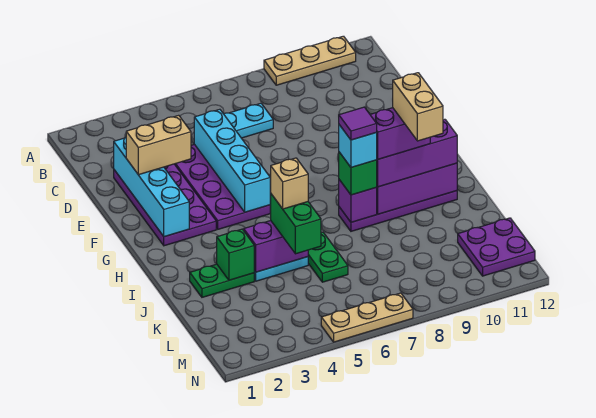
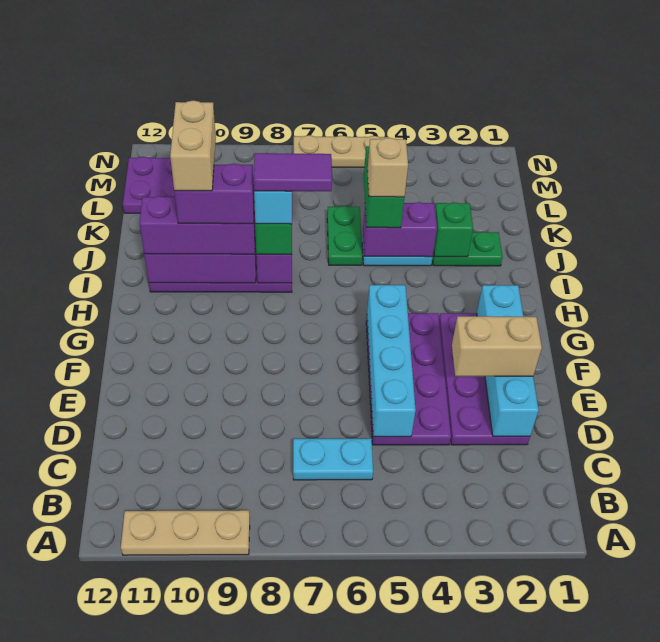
purple 1x1 tile [339,107,377,140] -> purple 1x2 tile [254,153,332,191]

